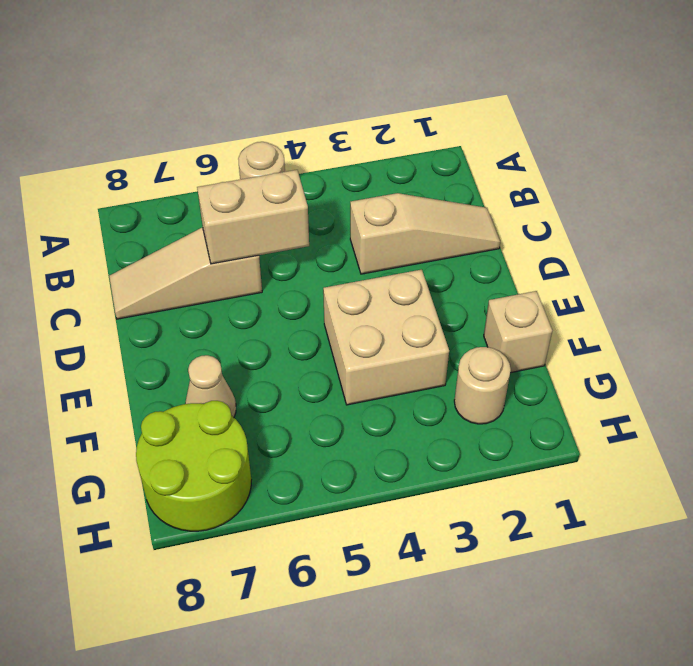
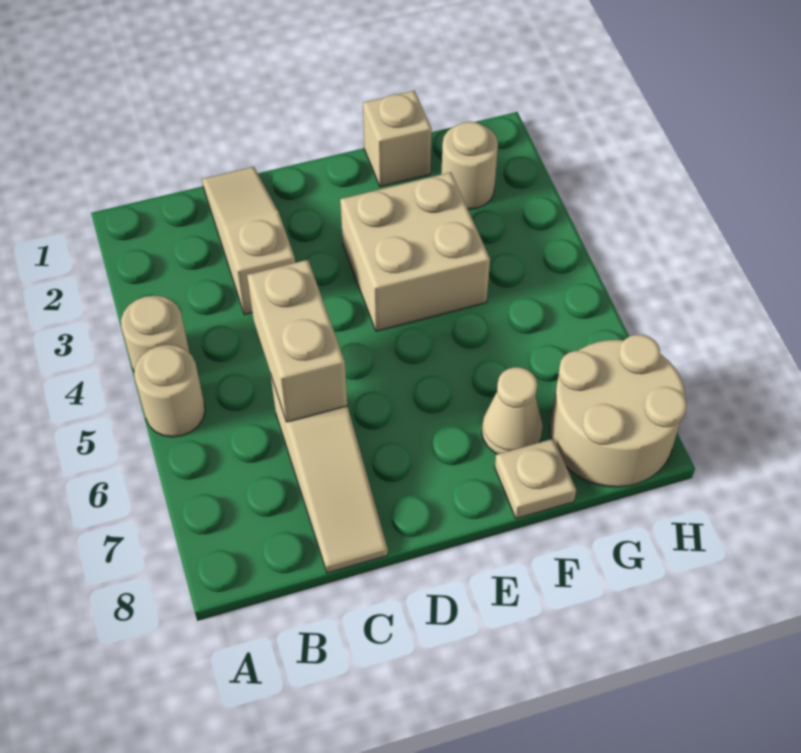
none -> tan 1x1 round brick [121,296,190,370]
none -> tan 1x1 plate [495,439,576,519]
lime 2x2 round brick [136,401,251,531] -> tan 2x2 round brick [550,335,687,487]

